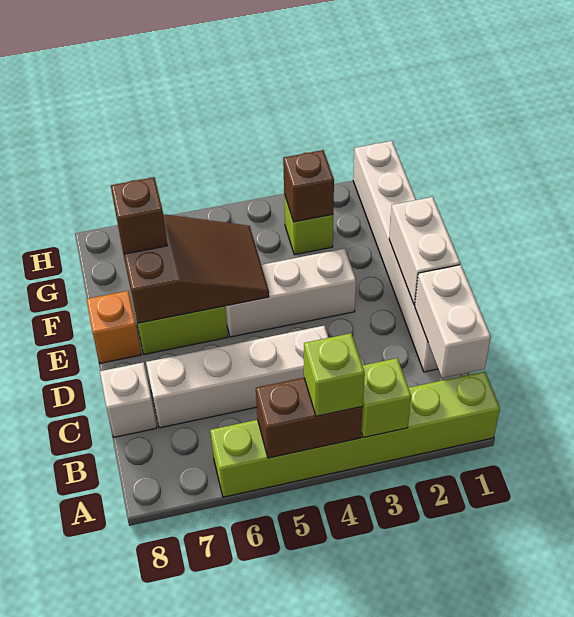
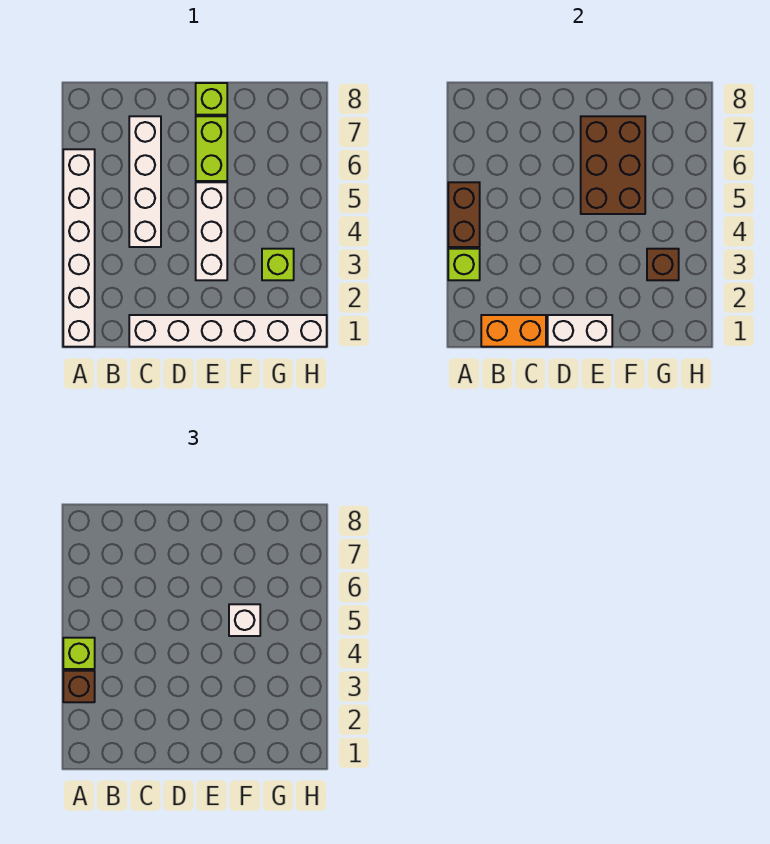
lime 1x6 brick [210,372,500,497] -> white 1x6 brick [63,149,95,347]
white 1x2 brick [415,265,491,378] -> orange 1x2 brick [481,315,546,347]
white 1x1 brick [100,362,157,437] -> white 1x1 brick moved to [229,604,260,636]
brown 2x3 slope [120,214,269,323] -> brown 2x3 brick [581,116,645,214]
orange 1x1 brick [86,291,141,363] -> lime 1x1 brick [196,83,227,115]
brown 1x1 brick [111,177,167,254] -> brown 1x1 brick moved to [63,671,95,702]

